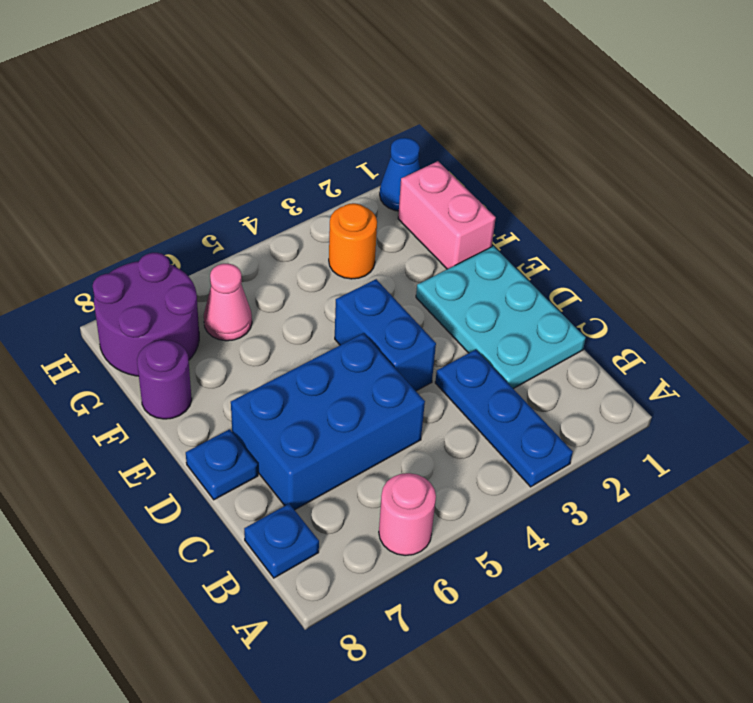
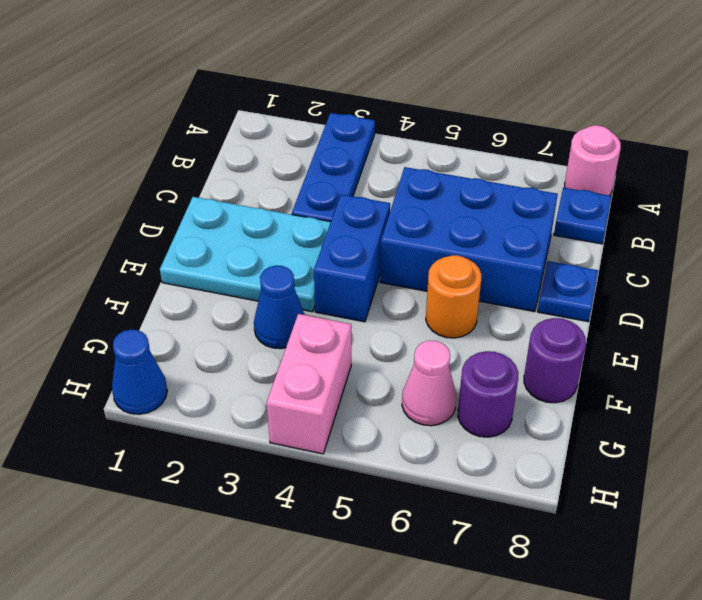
pink 1x1 round brick [379,473,436,556] -> pink 1x1 round brick moved to [565,125,621,196]
cyan 2x3 plate [416,246,586,389] -> cyan 2x3 plate turned to [160,197,331,312]
pink 1x2 brick [398,161,496,269] -> pink 1x2 brick moved to [267,314,351,454]
none -> blue 1x1 cone [254,266,304,349]
orange 1x1 round brick [329,203,377,279] -> orange 1x1 round brick moved to [426,255,481,338]
purple 2x2 round brick [93,253,199,376] -> purple 1x1 round brick [458,351,518,437]

